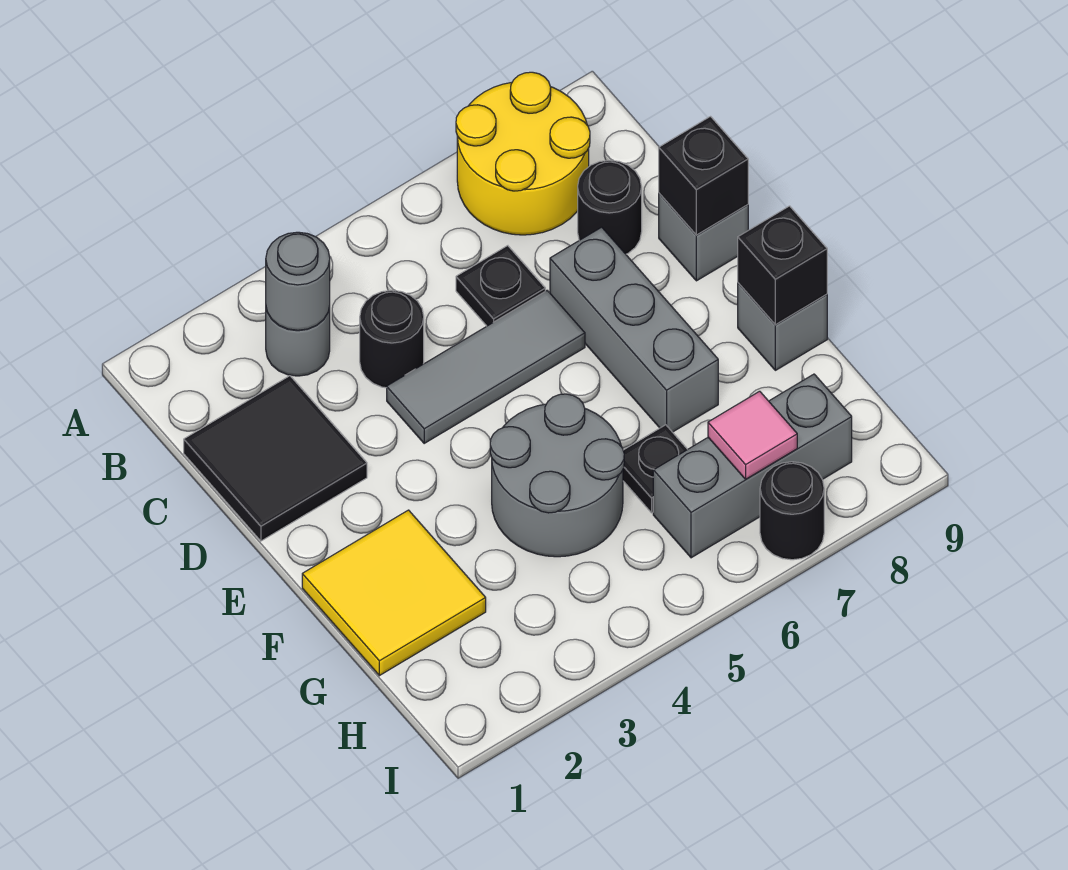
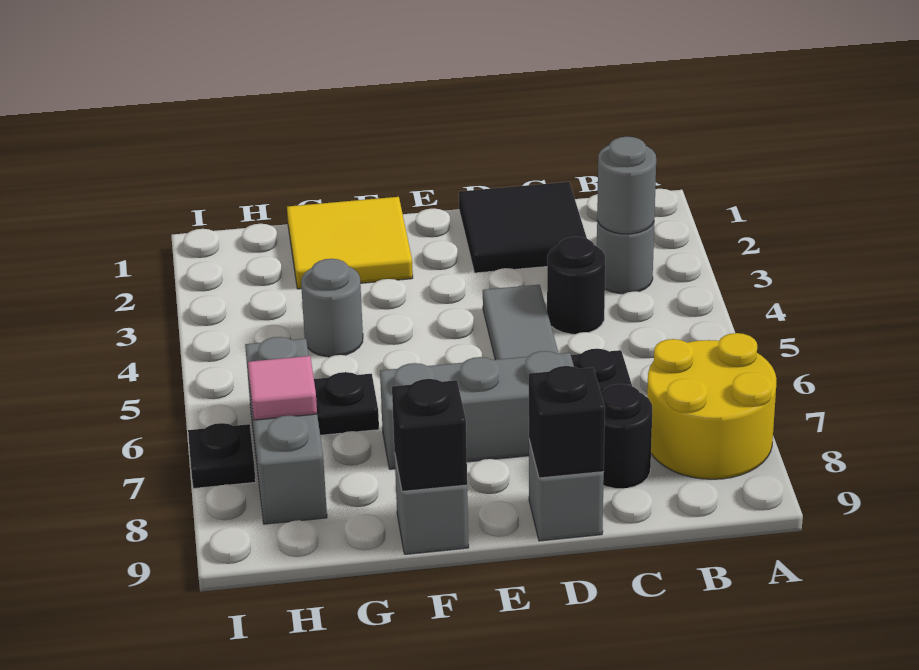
grey 2x2 round brick [490,394,624,557] -> grey 1x1 round brick [301,259,363,357]
black 1x1 round brick [760,462,824,560] -> black 1x1 plate [188,423,256,488]

